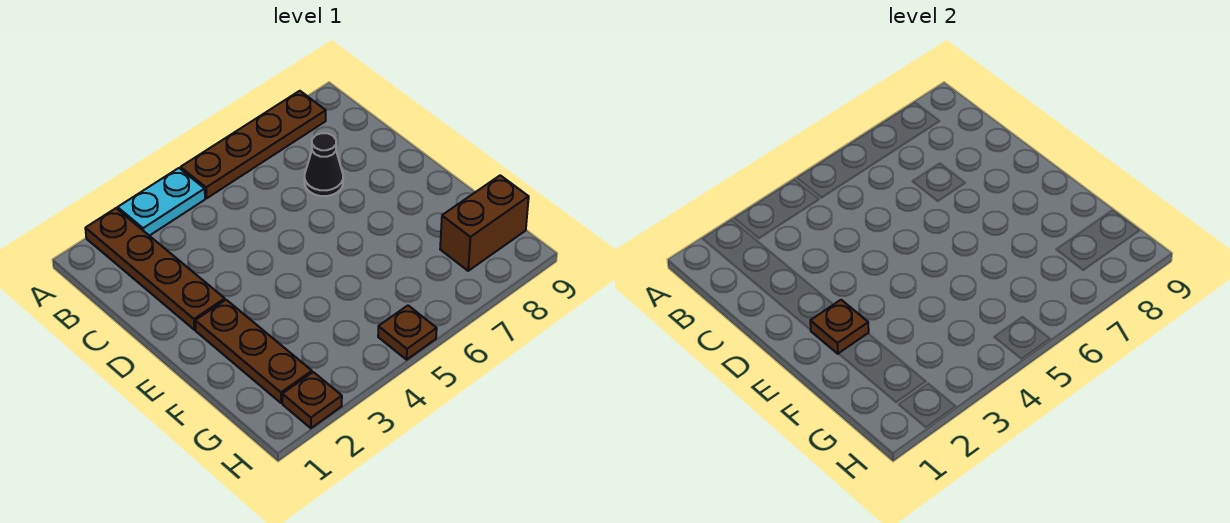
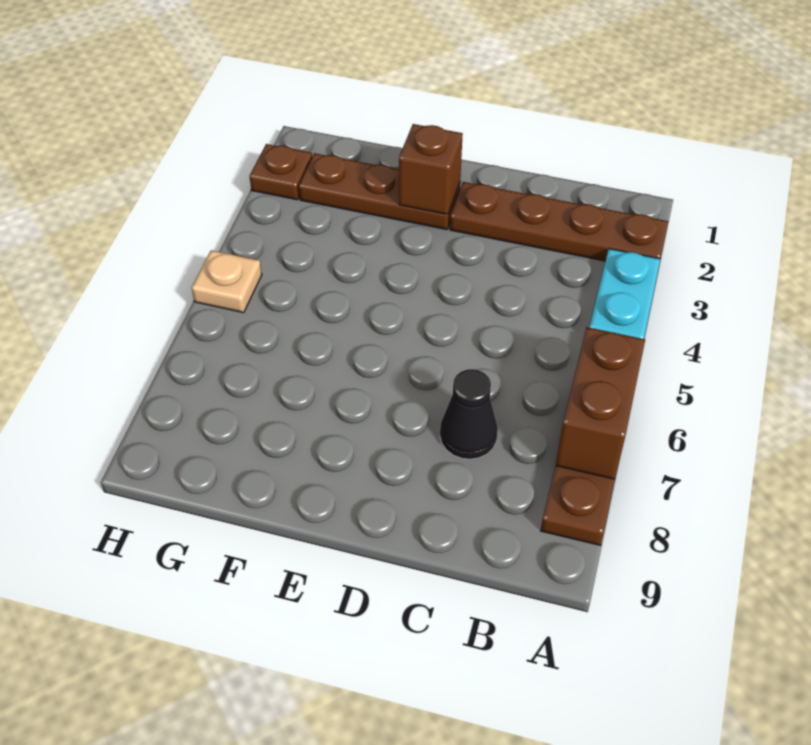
brown 1x1 plate [810,300,869,354] -> brown 1x1 brick [399,124,463,215]
brown 1x2 brick [440,175,529,271] -> brown 1x2 brick moved to [556,327,645,479]
brown 1x1 plate [378,306,437,360] -> tan 1x1 plate [192,250,262,313]

